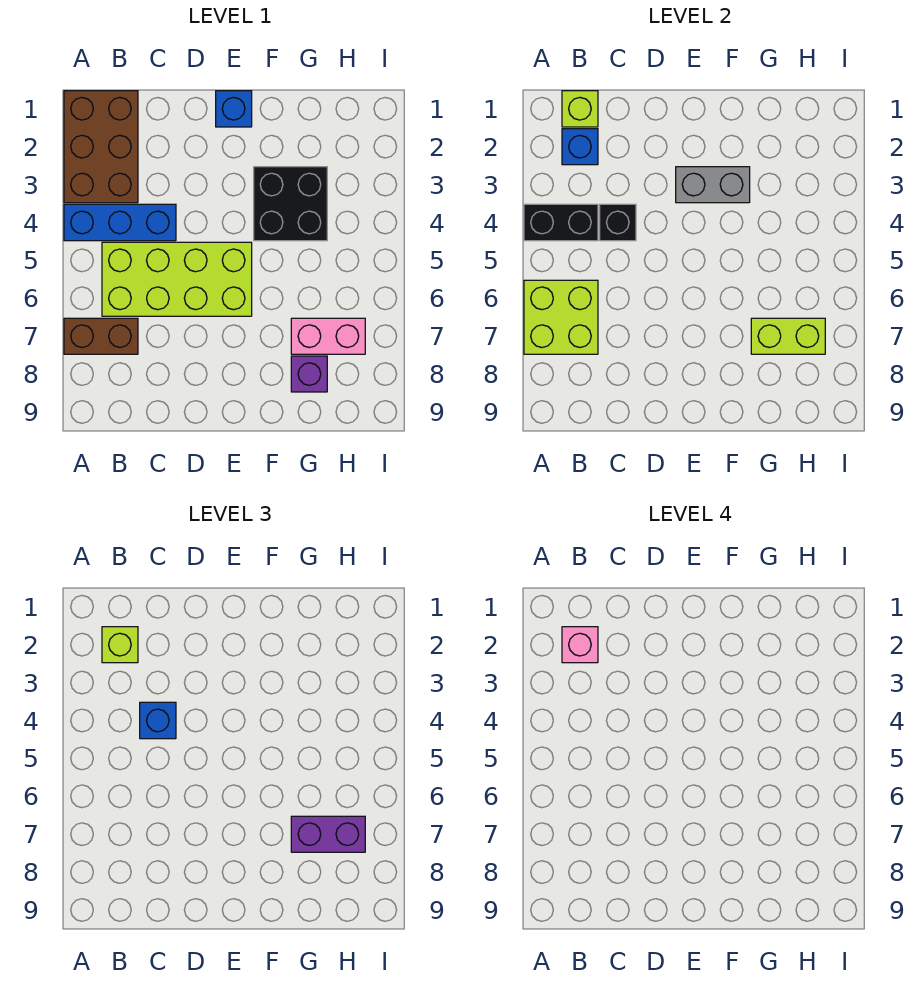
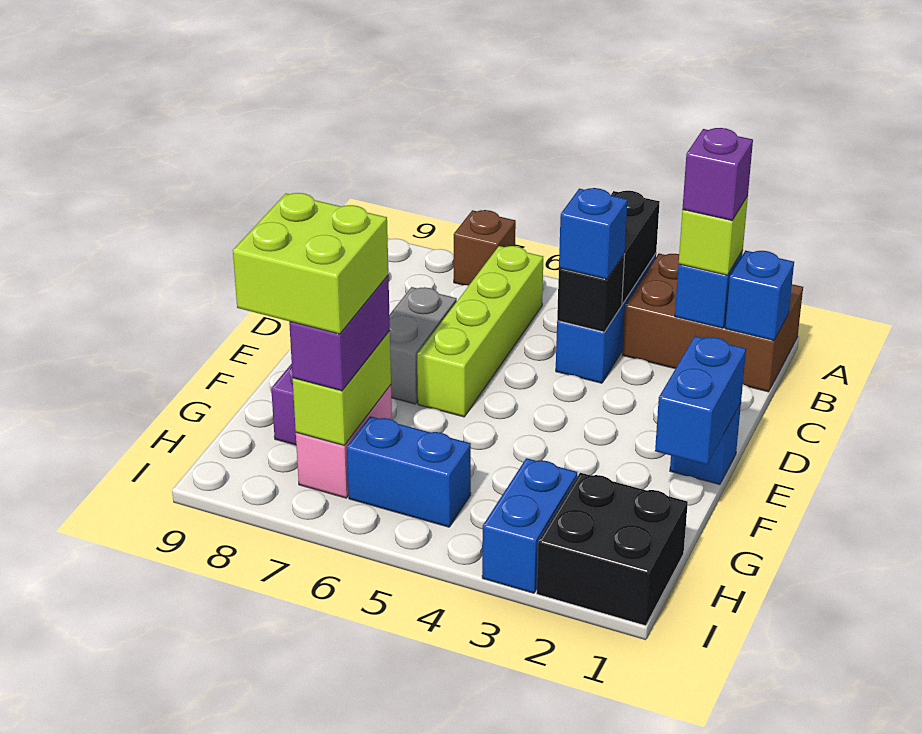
lime 2x2 brick [524,280,598,354] -> lime 2x2 brick moved to [233,193,388,334]
brown 1x2 brick [64,318,138,354] -> brown 1x1 brick [454,210,516,285]
lime 1x1 brick [562,91,598,127] -> blue 1x1 brick [725,251,794,341]
pink 1x1 brick [562,627,598,663] -> purple 1x1 brick [682,128,753,221]
lime 2x4 brick [102,242,252,316] -> lime 1x4 brick [417,246,543,417]
none -> blue 1x2 brick [655,336,746,465]
grey 1x2 brick [676,167,750,203] -> grey 1x2 brick moved to [389,287,457,404]
black 2x2 brick [254,167,327,241] -> black 2x2 brick moved to [537,473,688,626]
none -> blue 1x2 brick [482,458,577,593]
none -> blue 1x2 brick [347,416,471,527]

